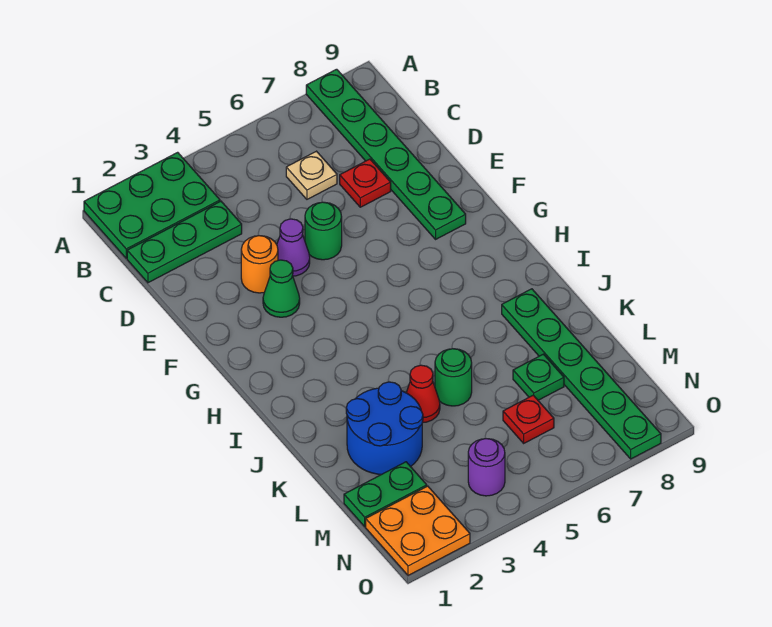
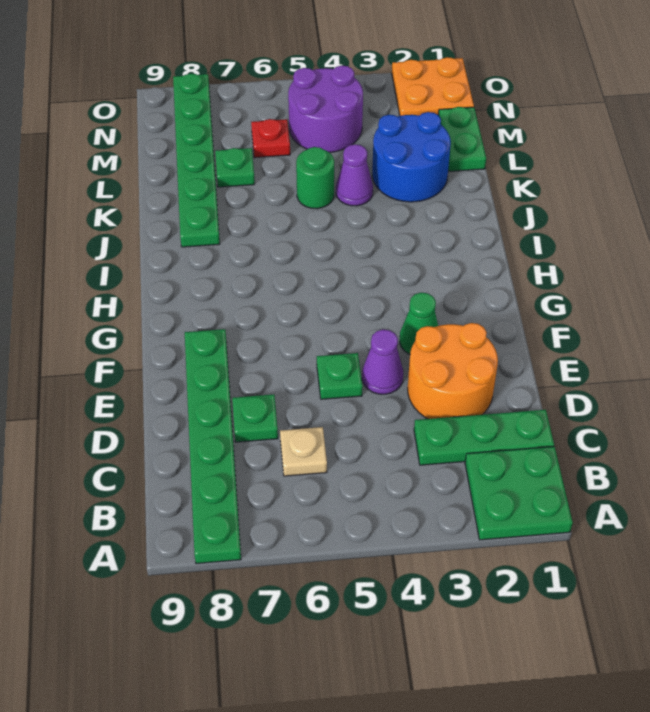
green 2x3 plate [84,152,220,258] -> green 2x2 plate [465,447,573,540]
red 1x1 plate [340,159,391,207] -> green 1x1 plate [232,394,278,442]
orange 1x1 round brick [241,236,278,293] -> orange 2x2 round brick [408,323,498,419]
green 1x1 round brick [305,202,342,260] -> green 1x1 plate [317,353,363,399]
red 1x1 cone [406,365,440,423] -> purple 1x1 cone [336,144,373,206]
green 1x2 plate [344,462,427,527] -> green 1x2 plate turned to [438,107,486,171]
purple 1x1 round brick [468,439,505,496] -> purple 2x2 round brick [288,66,363,153]

